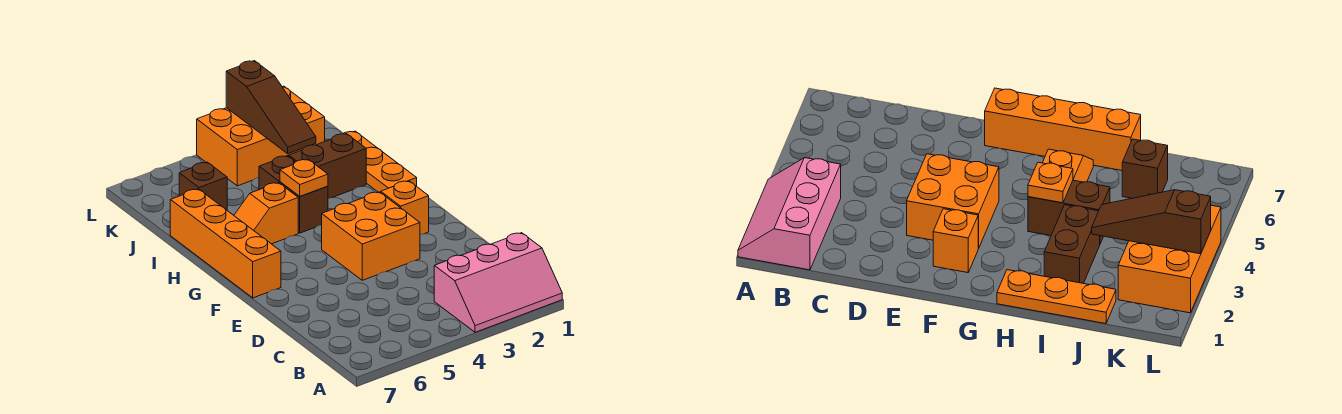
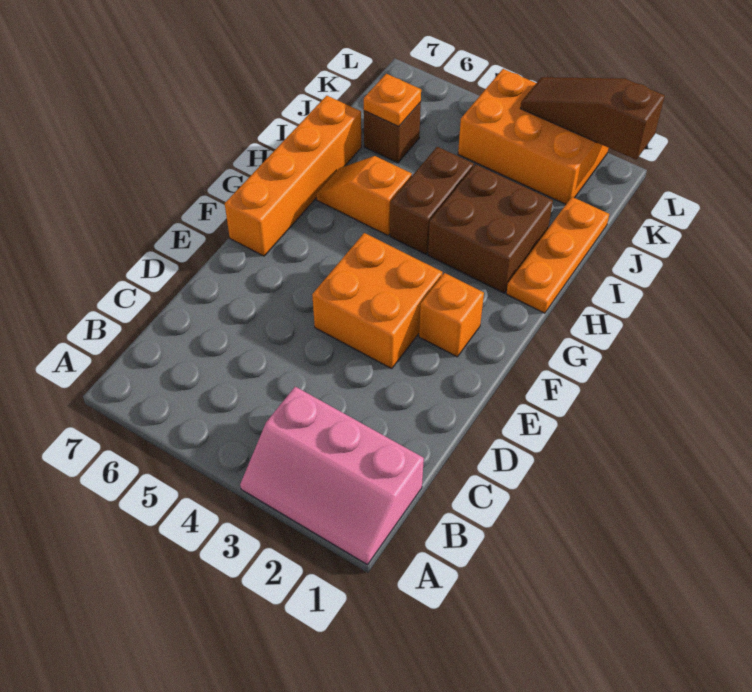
orange 1x1 plate [280,159,328,196] -> orange 1x1 plate moved to [364,74,421,126]
brown 1x2 brick [289,134,366,198] -> brown 2x2 brick [428,164,553,293]
brown 1x3 slope [226,61,316,154] -> brown 1x3 slope turned to [520,77,665,160]

